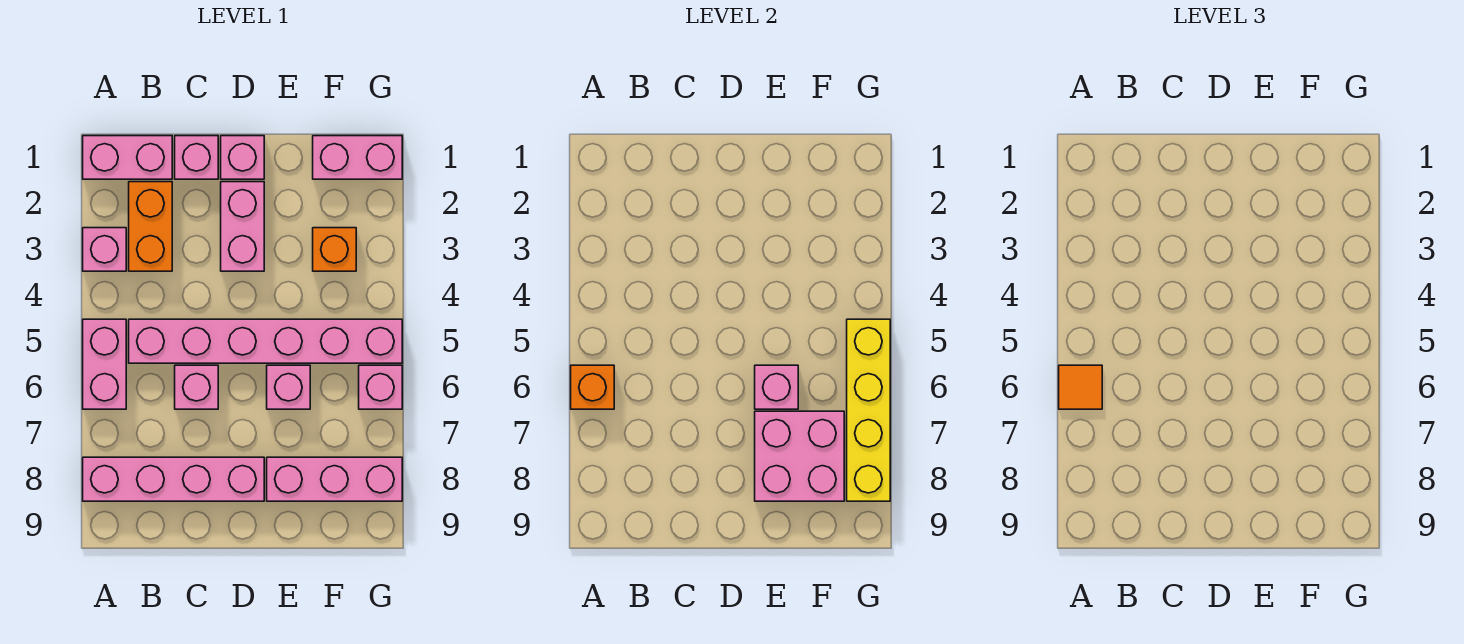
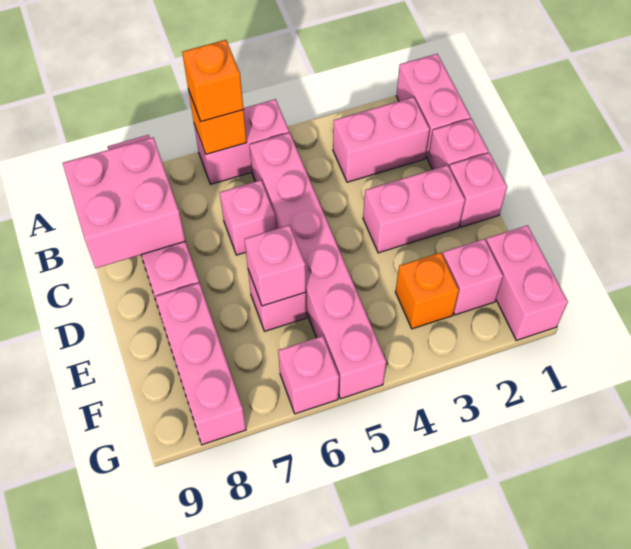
pink 1x1 brick [83,228,126,271] -> pink 1x1 brick moved to [443,239,503,315]
orange 1x1 tile [1059,365,1102,409] -> orange 1x1 brick [182,40,243,121]
orange 1x2 brick [129,182,172,271] -> pink 1x2 brick [333,97,430,182]
pink 2x2 brick [755,411,844,501] -> pink 2x2 brick moved to [63,137,185,268]
yellow 1x4 brick [847,319,890,501] -> none

